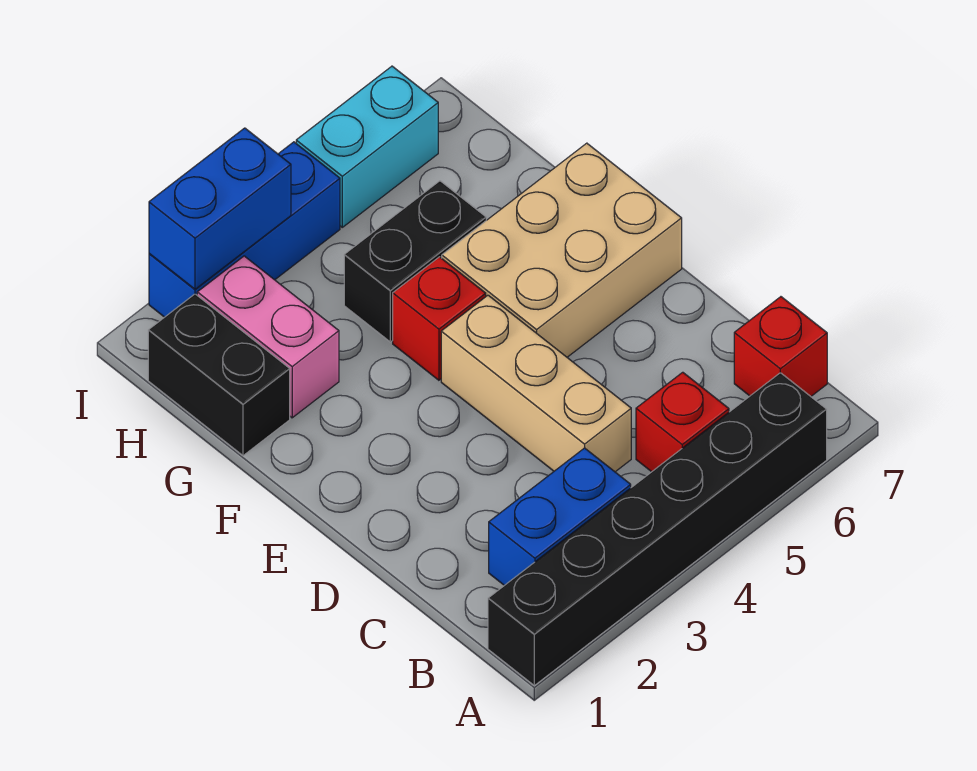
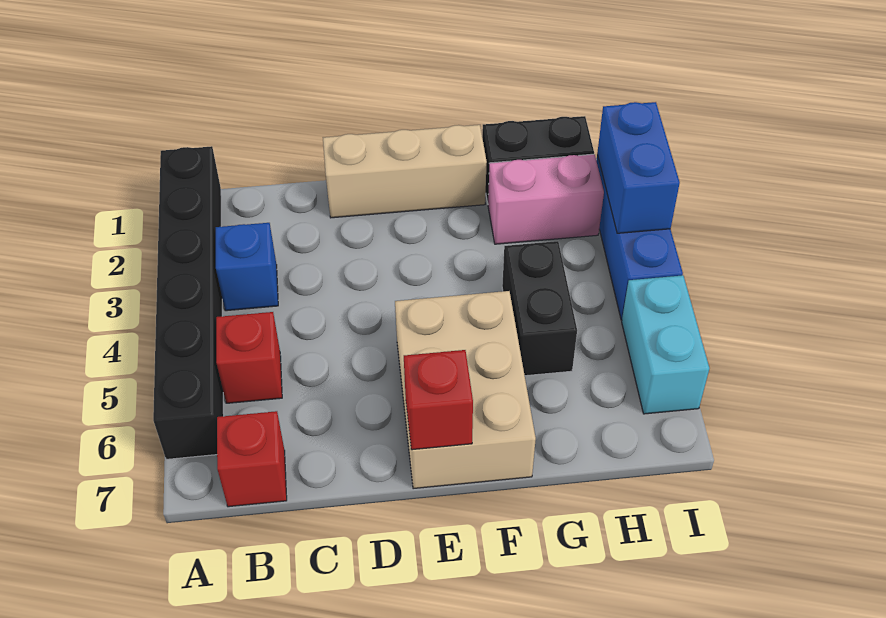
blue 1x2 brick [489,448,631,585] -> blue 1x1 brick [216,223,278,311]
tan 1x3 brick [441,295,631,472] -> tan 1x3 brick moved to [323,125,487,218]
red 1x1 brick [393,257,486,380] -> red 1x1 brick moved to [404,350,473,450]

